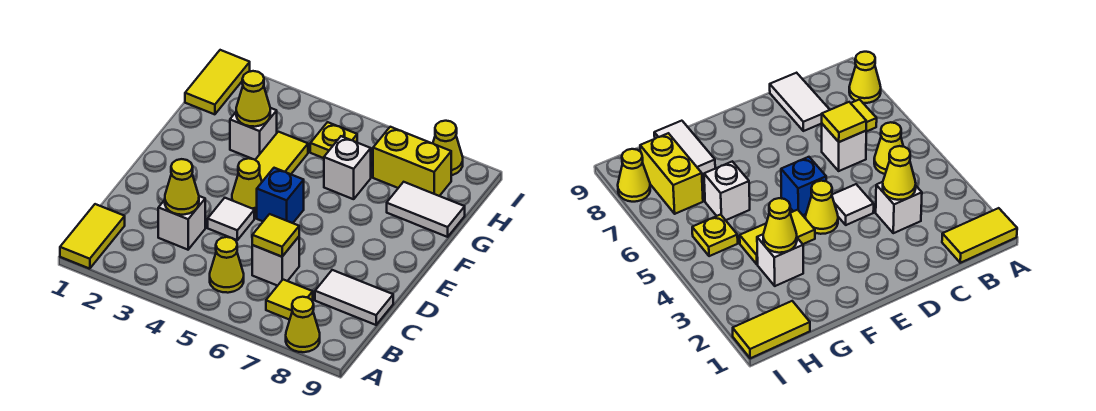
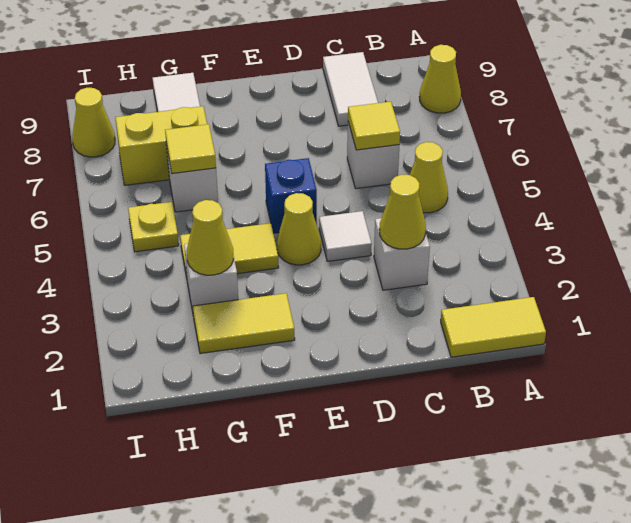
yellow 1x1 tile [266,280,313,320] -> yellow 1x1 tile moved to [165,124,216,173]
yellow 1x2 tile [185,50,250,114] -> yellow 1x2 tile moved to [193,293,295,354]
yellow 1x2 brick [373,127,451,196] -> yellow 1x2 brick turned to [115,106,207,185]

